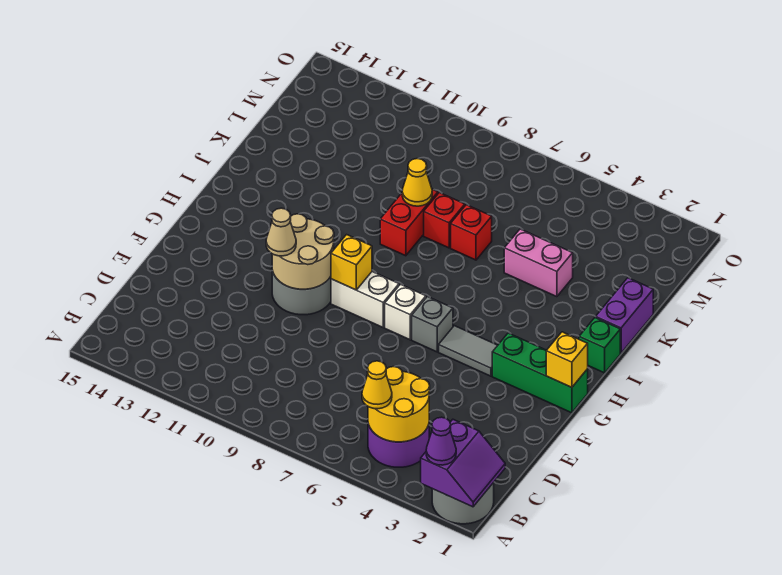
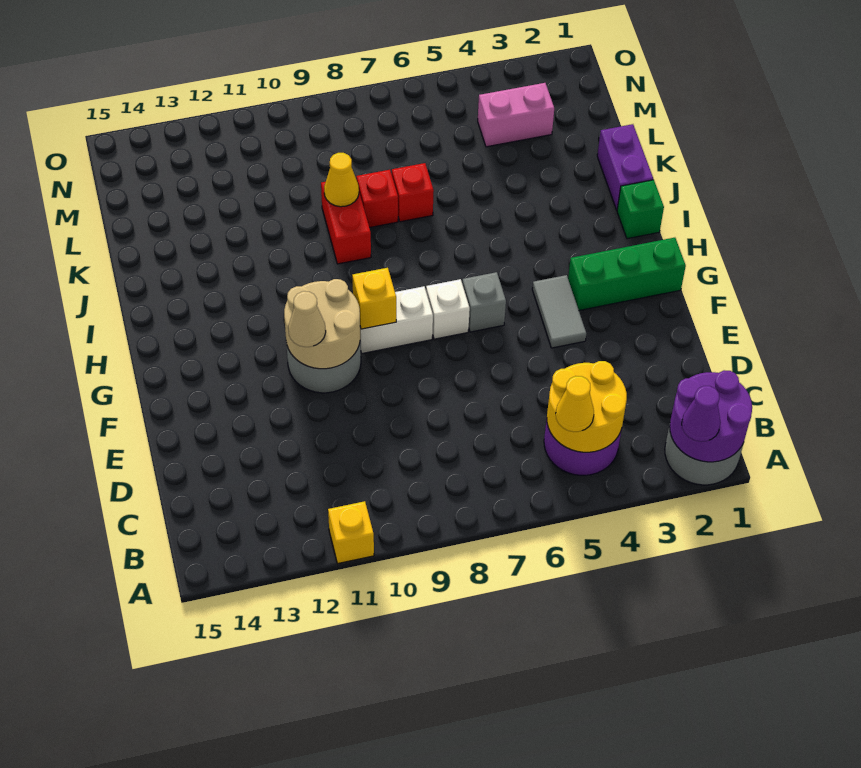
purple 2x2 slope [421,420,505,507] -> purple 2x2 round brick [670,370,752,462]
yellow 1x1 brick [546,332,588,387] -> yellow 1x1 brick moved to [328,501,374,563]
grey 1x2 tile [439,326,498,376] -> grey 1x2 tile turned to [532,275,586,348]
pink 1x2 brick [504,229,573,297] -> pink 1x2 brick moved to [478,83,554,147]

